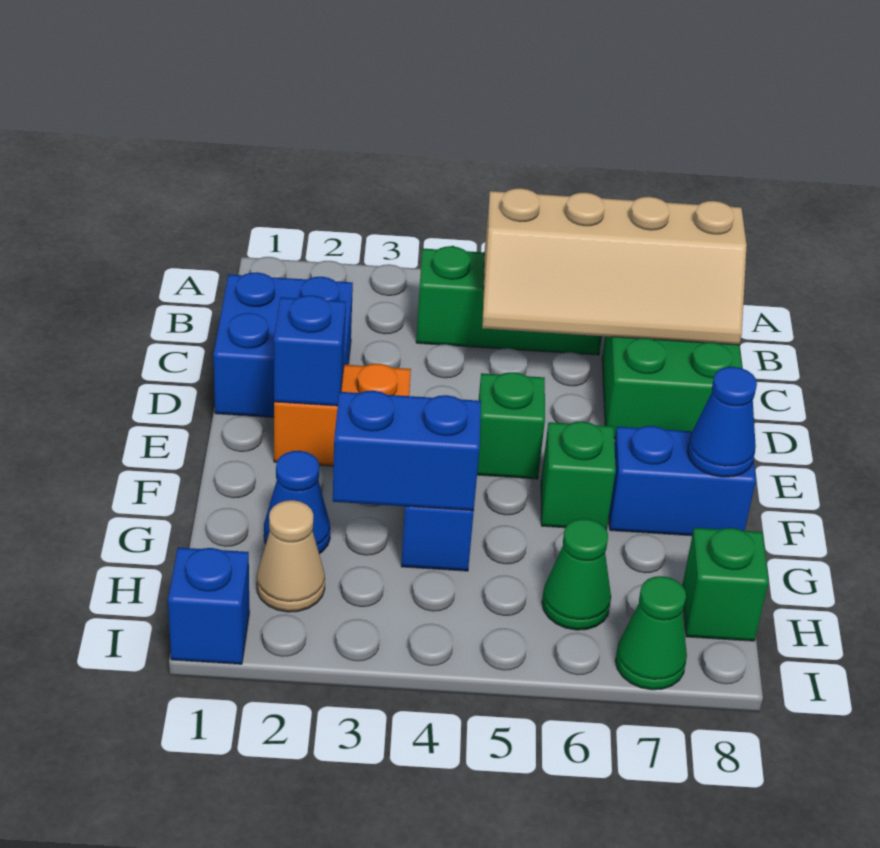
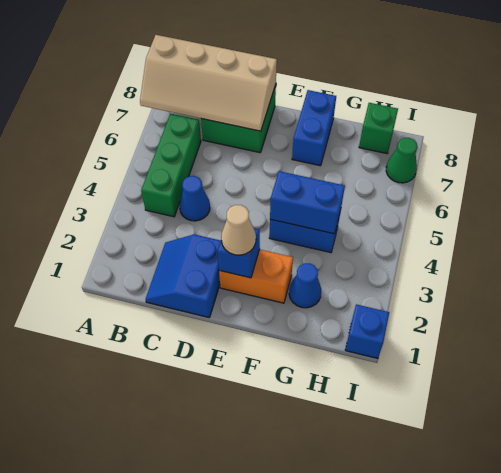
tan 2x4 slope [482,188,747,345] -> tan 2x4 slope turned to [140,35,277,131]
blue 2x2 brick [213,272,353,417] -> blue 2x2 slope [146,234,221,317]
orange 1x2 brick [274,364,411,466] -> orange 1x2 brick turned to [219,249,293,303]
green 1x1 brick [477,372,545,479] -> none
green 1x1 brick [541,421,616,530] -> none
blue 1x1 cone [687,367,757,477] -> blue 1x1 cone moved to [179,176,210,221]
blue 1x2 brick [333,391,481,511] -> blue 1x2 brick turned to [270,171,345,234]
tan 1x1 cone [257,500,325,612] -> tan 1x1 cone moved to [221,205,256,255]
green 1x1 cone [542,519,611,630] -> none

